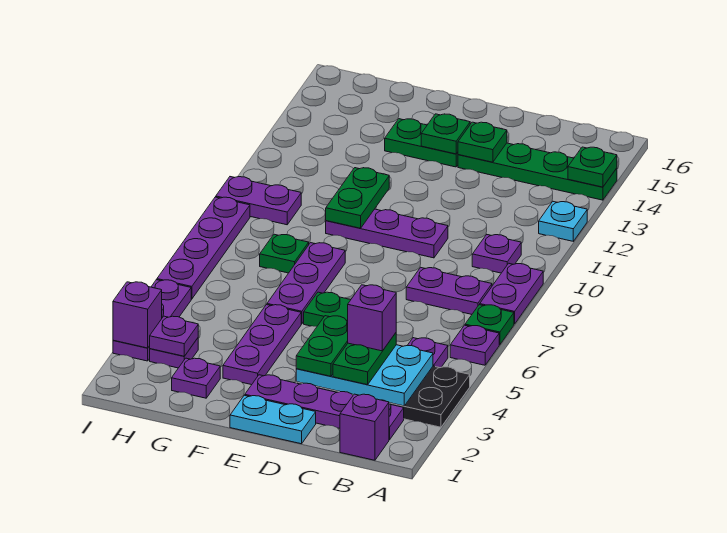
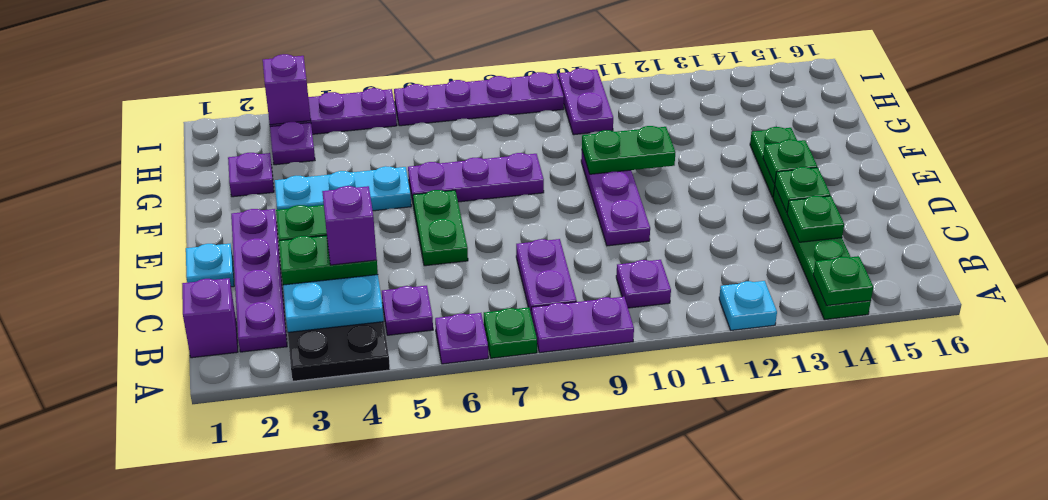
cyan 1x2 plate [230,395,316,444] -> cyan 1x1 plate [186,244,234,287]
purple 1x3 plate [223,305,301,385] -> cyan 1x3 plate [275,166,411,211]
green 1x1 plate [260,234,309,273] -> green 1x1 plate moved to [787,196,844,242]
purple 1x1 plate [150,316,198,356] -> none

